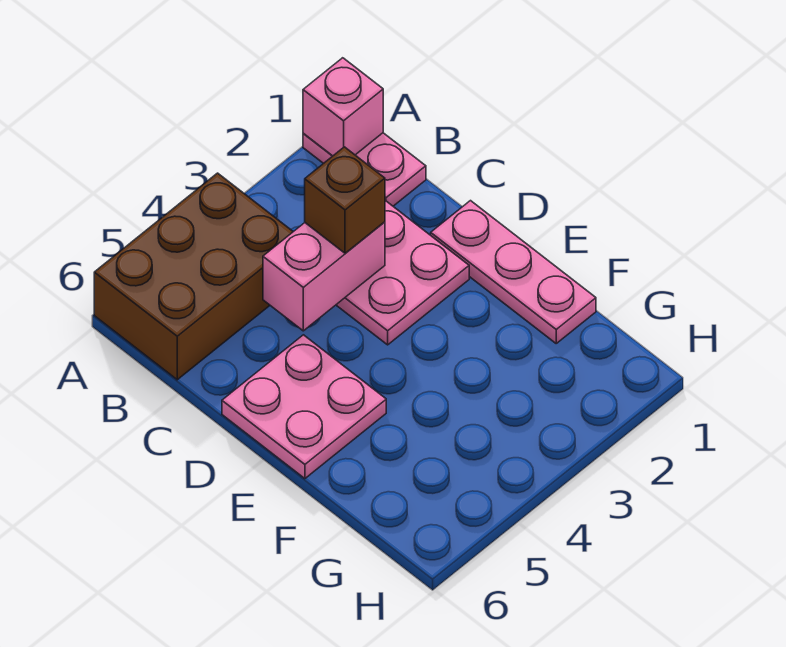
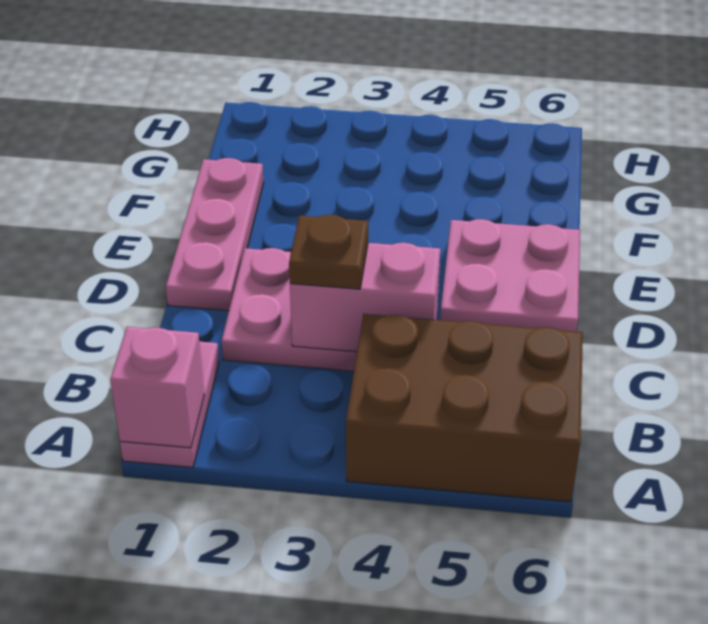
brown 1x1 brick [305,147,385,253] -> brown 1x1 plate [289,215,368,289]

